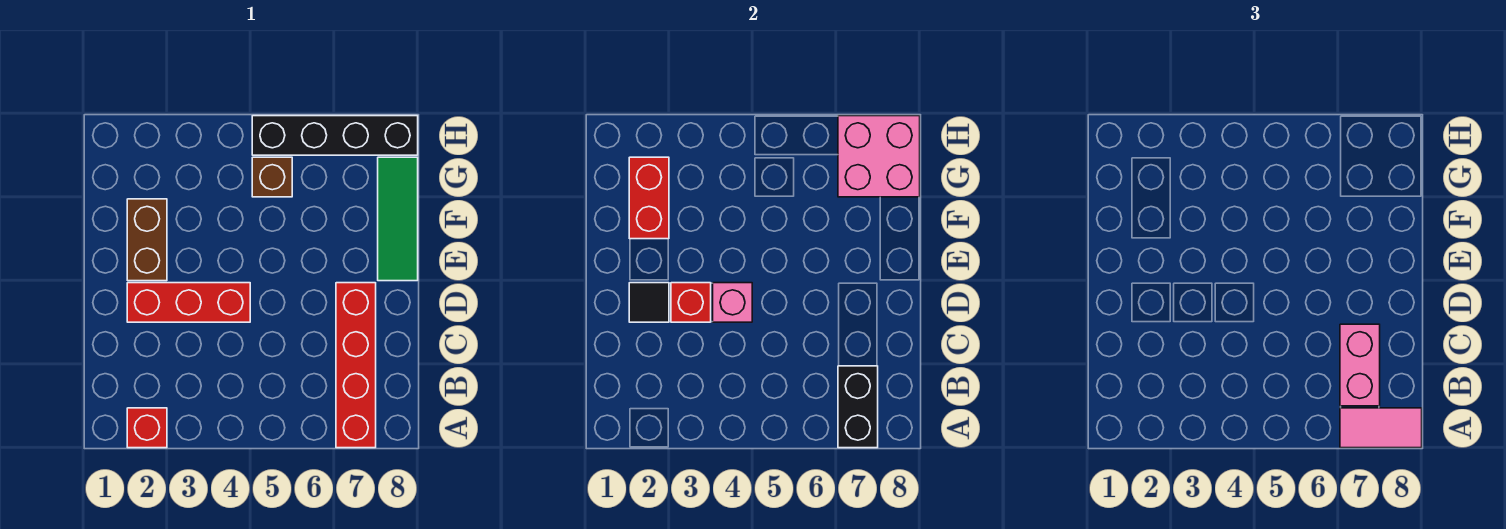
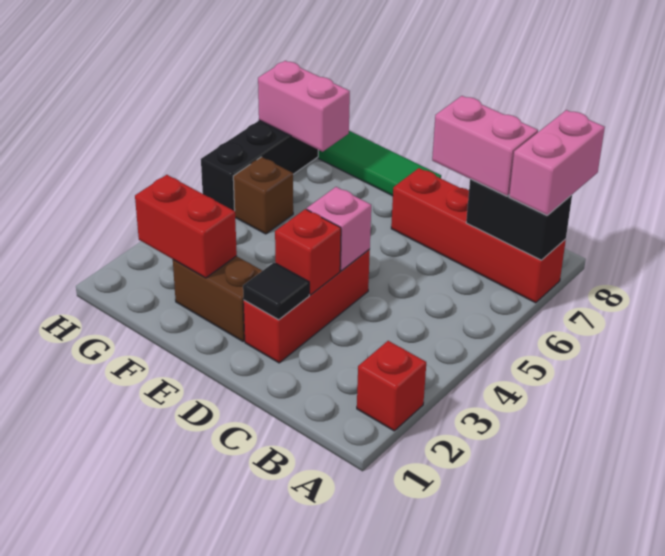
pink 1x2 tile [1340,408,1422,448] -> pink 1x2 brick [509,110,605,216]
pink 2x2 brick [838,116,920,197] -> pink 1x2 brick [258,61,350,152]

